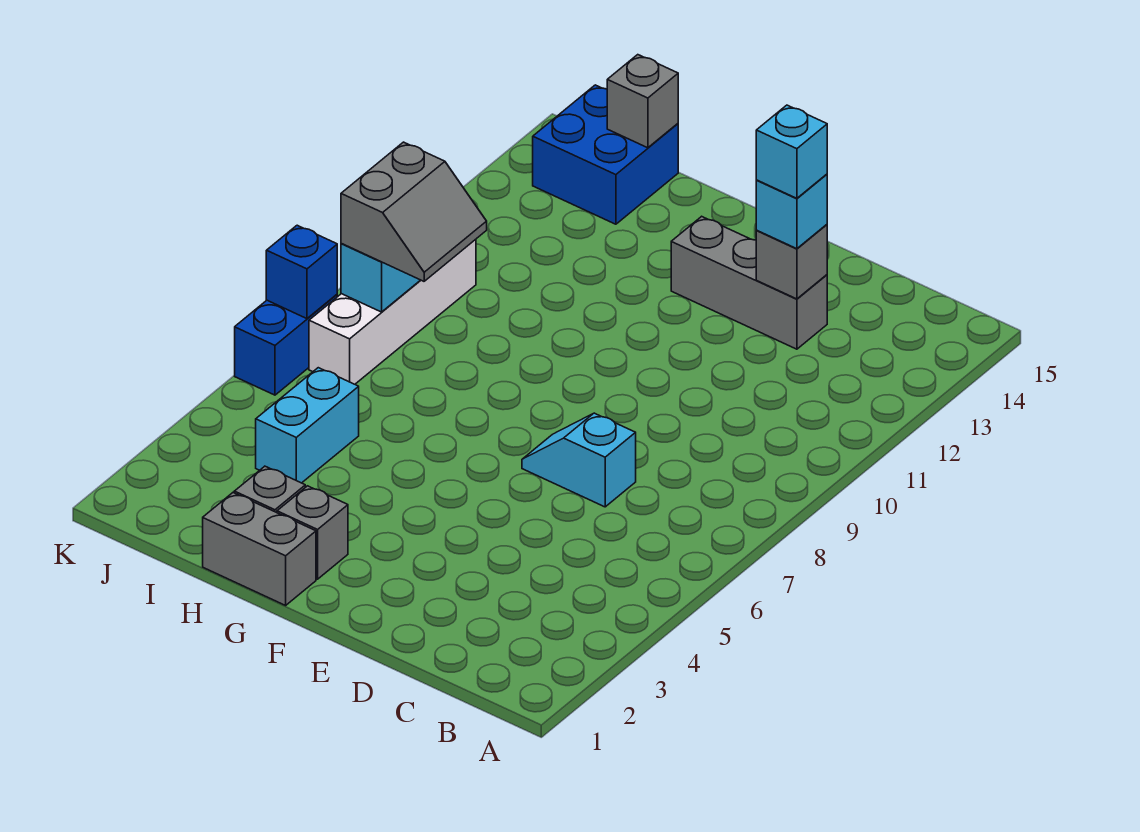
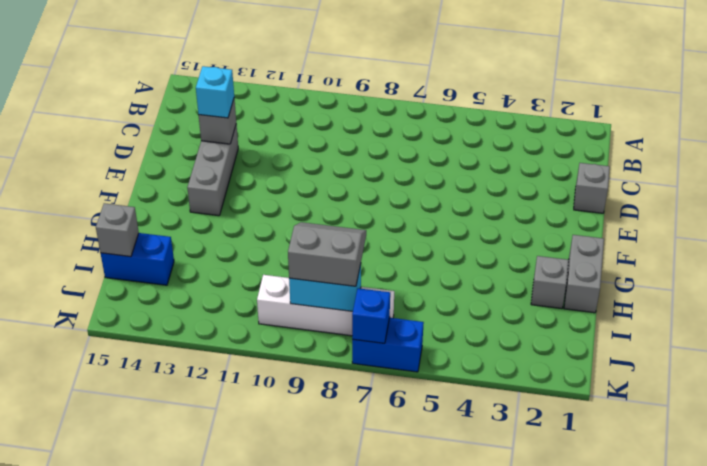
cyan 1x2 slope [522,413,636,507] -> none
cyan 1x1 brick [756,105,827,198] -> none
grey 1x1 brick [277,486,348,579] -> grey 1x1 brick moved to [574,163,610,213]
cyan 1x2 brick [256,368,359,483] -> none
blue 2x2 brick [533,85,678,224] -> blue 1x2 brick [101,233,174,285]

